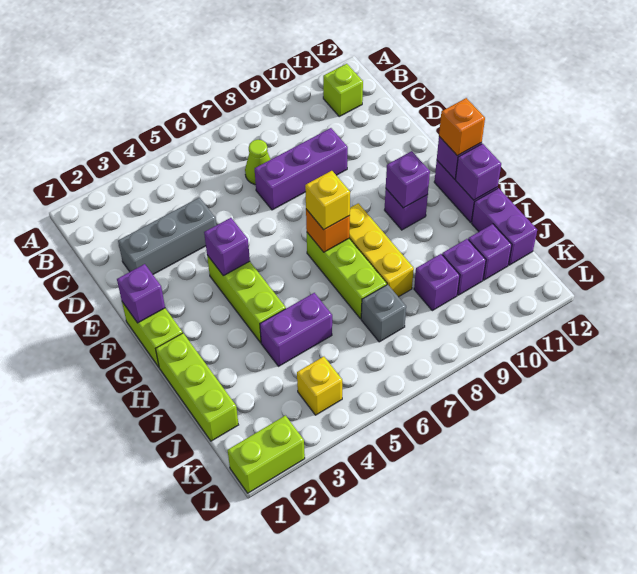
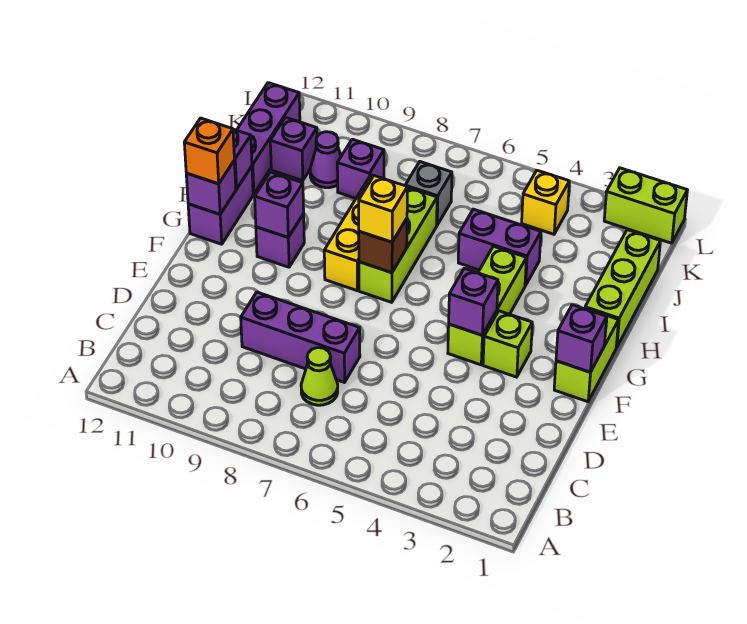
lime 1x1 brick [323,64,363,116] -> lime 1x1 brick moved to [483,311,532,377]
grey 1x3 brick [118,198,216,274] -> none
orange 1x1 brick [306,209,350,252] -> brown 1x1 brick [359,219,407,273]
purple 1x2 brick [472,188,537,265] -> purple 1x3 brick [237,83,300,194]
purple 1x1 brick [442,239,486,295] -> purple 1x1 cone [310,132,341,188]

